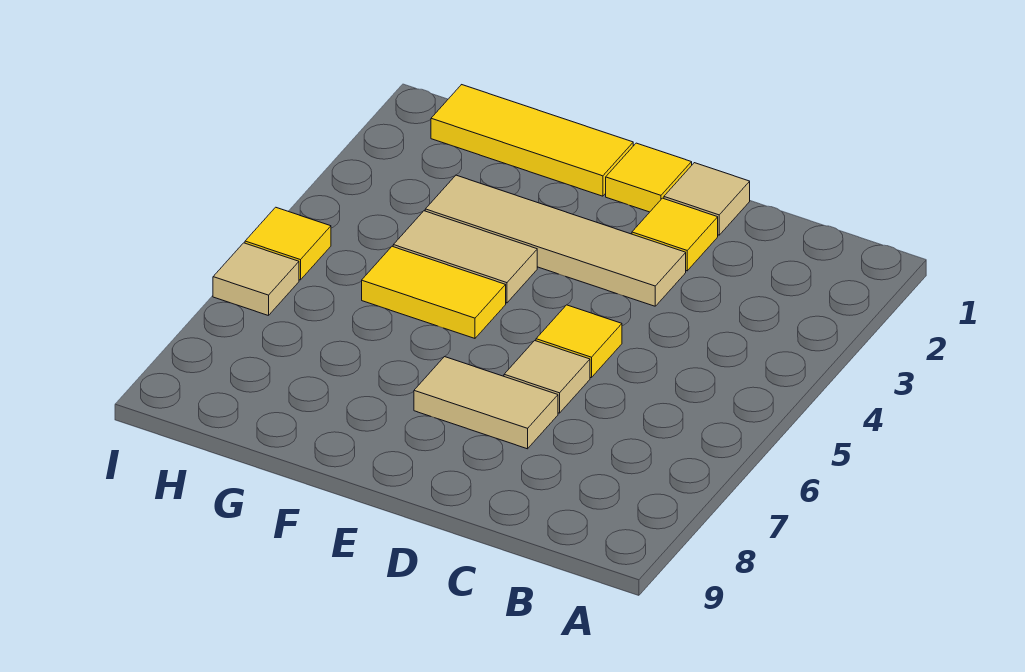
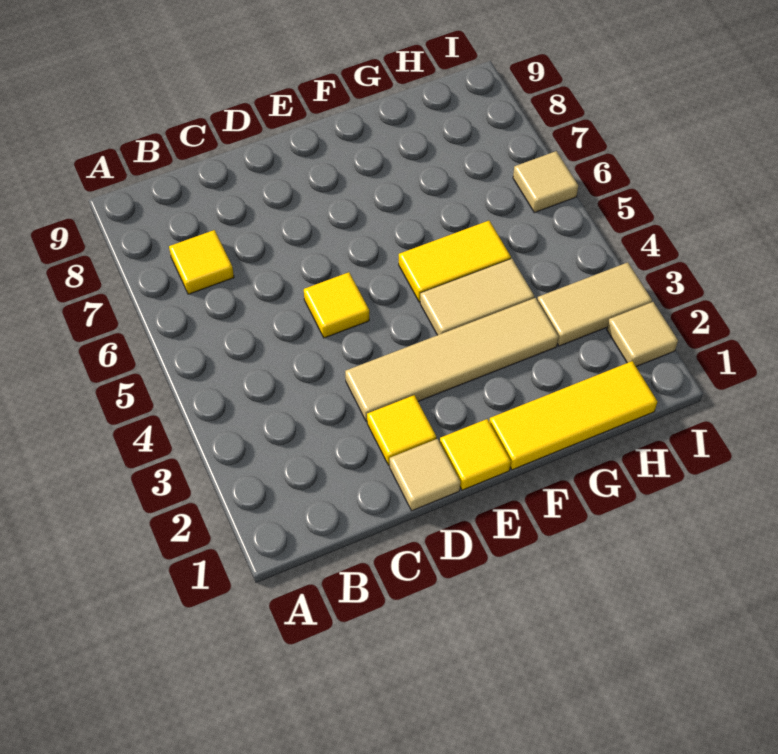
tan 1x1 tile [504,341,590,413] -> tan 1x1 tile moved to [607,302,678,367]
tan 1x2 tile [414,357,558,449] -> tan 1x2 tile moved to [537,262,652,346]
yellow 1x1 tile [245,207,331,280] -> yellow 1x1 tile moved to [169,230,234,294]

